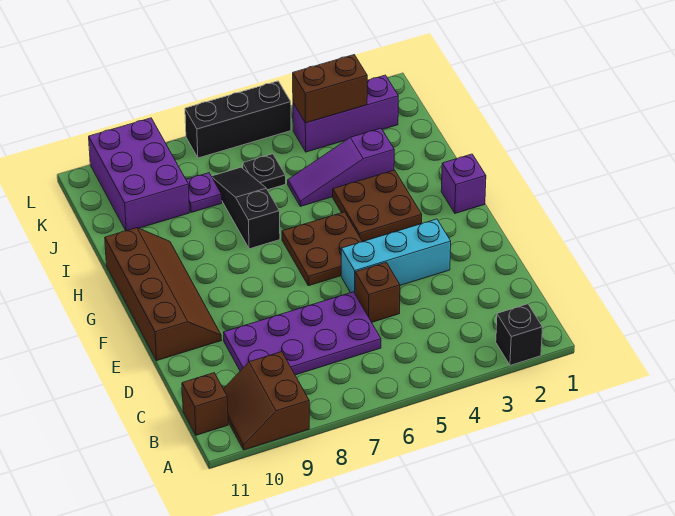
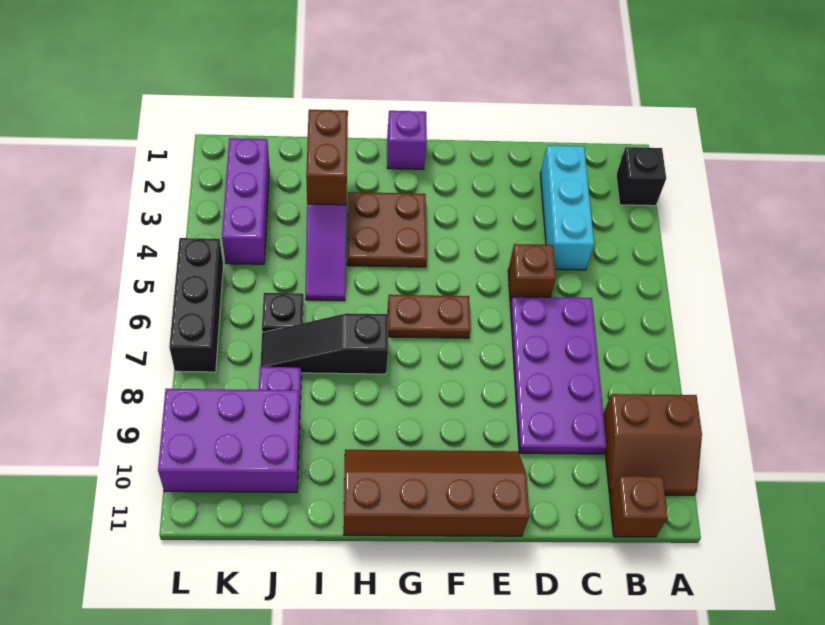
cyan 1x3 brick [341,219,451,293] -> cyan 1x3 brick moved to [540,145,594,270]
brown 2x2 plate [282,212,362,286] -> brown 1x2 plate [388,295,471,338]
brown 1x2 brick [293,55,367,123] -> brown 1x2 brick moved to [306,110,348,205]

